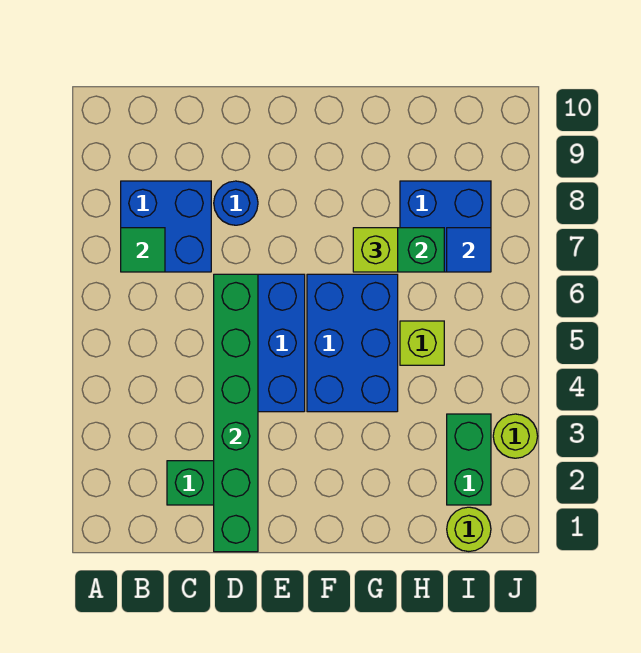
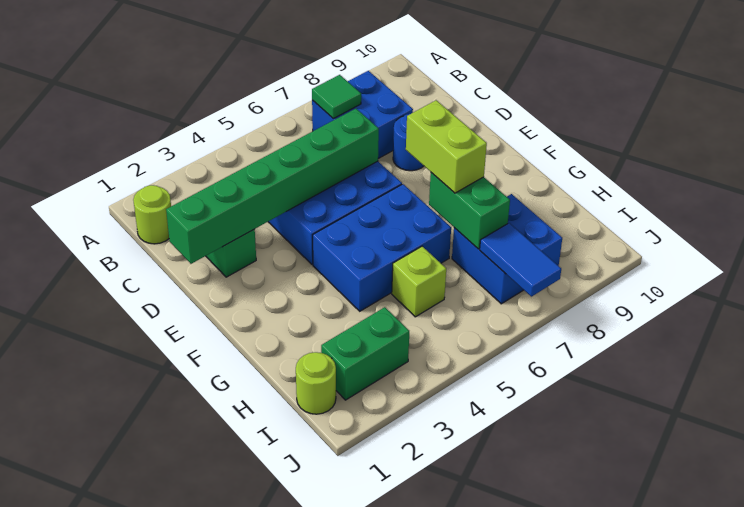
lime 1x1 brick [353,228,398,272] -> lime 1x2 brick [406,100,487,193]
blue 1x1 tile [447,228,491,272] -> blue 1x2 tile [480,223,561,297]
lime 1x1 round brick [493,414,538,458] -> lime 1x1 round brick moved to [133,185,171,244]

